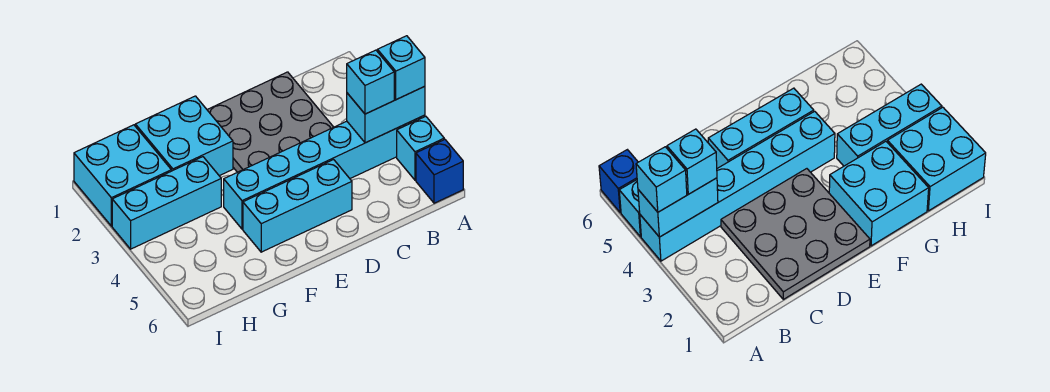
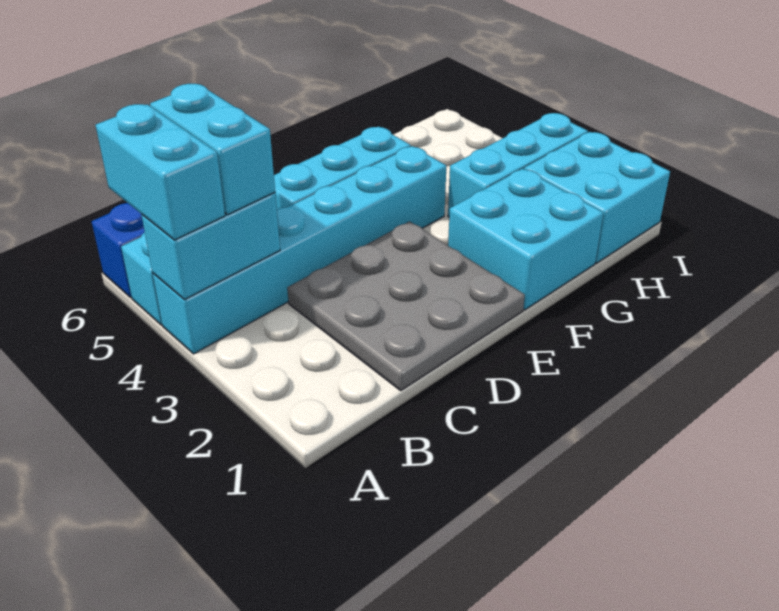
cyan 1x1 brick [377,36,425,100] -> cyan 1x2 brick [96,104,225,240]
cyan 1x1 brick [347,50,394,114] -> cyan 1x2 brick [150,84,275,215]

